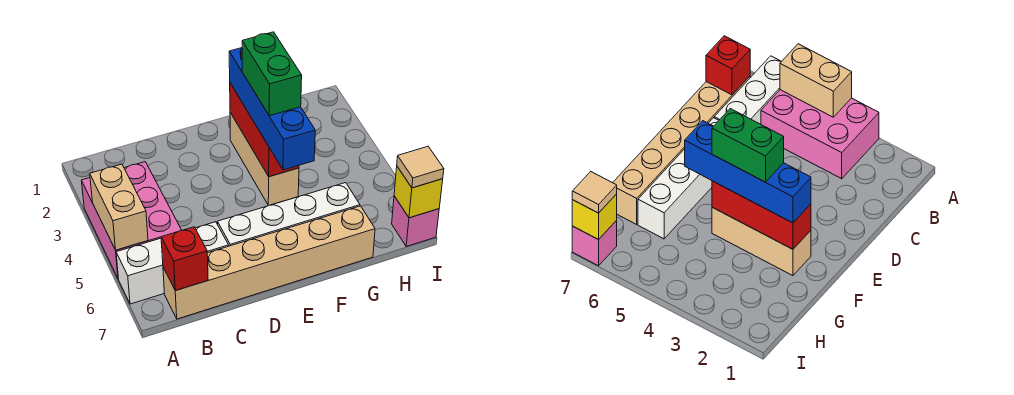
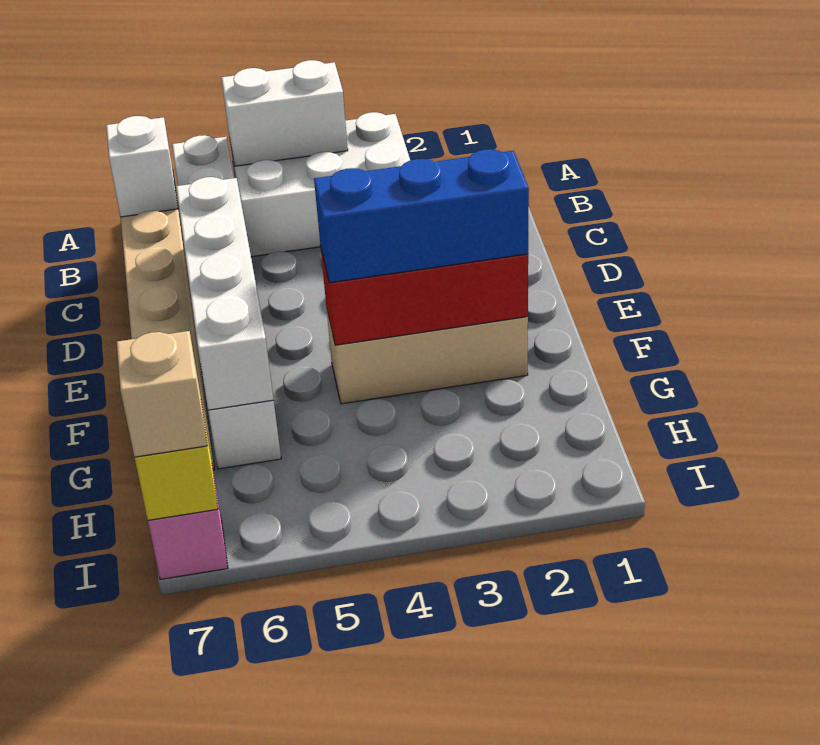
pink 2x3 brick [81,162,182,278] -> white 2x3 brick [230,112,410,257]
tan 1x2 brick [90,164,148,250] -> white 1x2 brick [222,60,348,166]
red 1x1 brick [161,227,208,291] -> white 1x1 brick [106,116,178,217]
none -> white 1x4 brick [176,177,274,410]
blue 1x4 brick [229,48,315,170] -> blue 1x3 brick [314,149,529,283]
green 1x2 brick [242,32,302,116] -> none
tan 1x1 tile [397,147,444,188] -> tan 1x1 brick [117,331,207,457]

